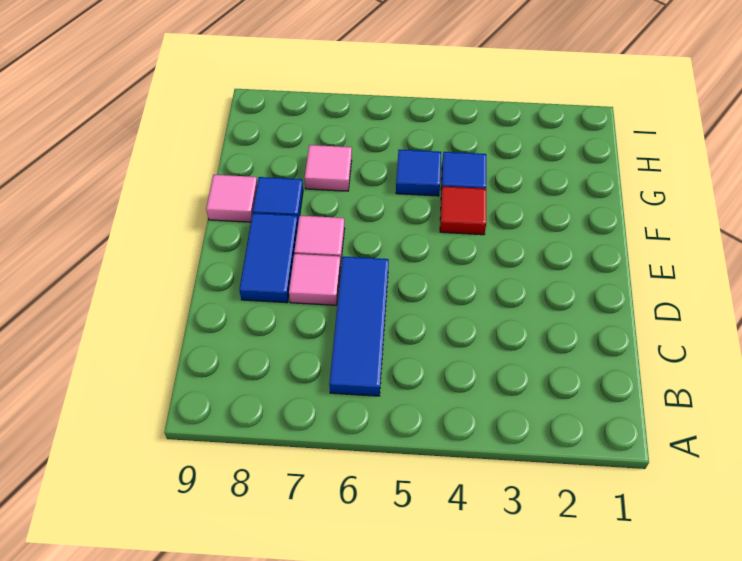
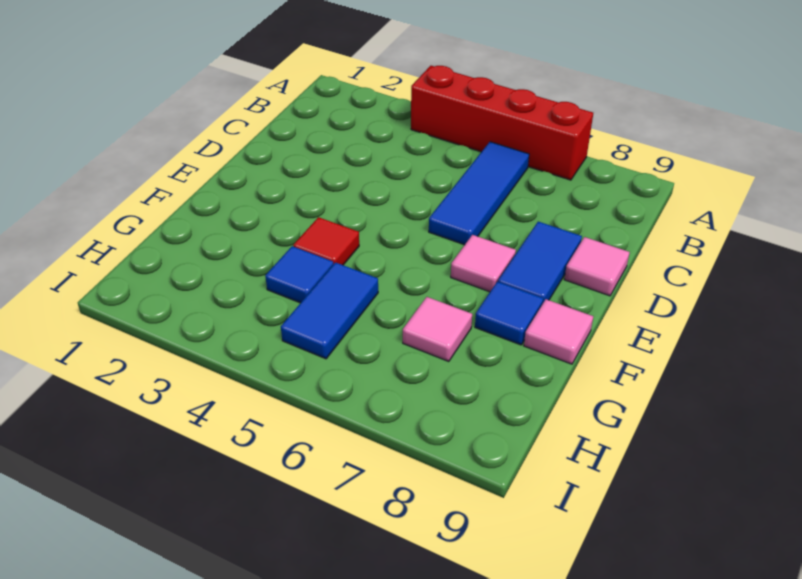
none -> red 1x4 brick [411,66,593,180]
pink 1x1 tile [289,254,341,305] -> pink 1x1 tile moved to [564,237,630,296]
blue 1x1 tile [396,150,441,196] -> blue 1x2 tile [281,263,378,359]

